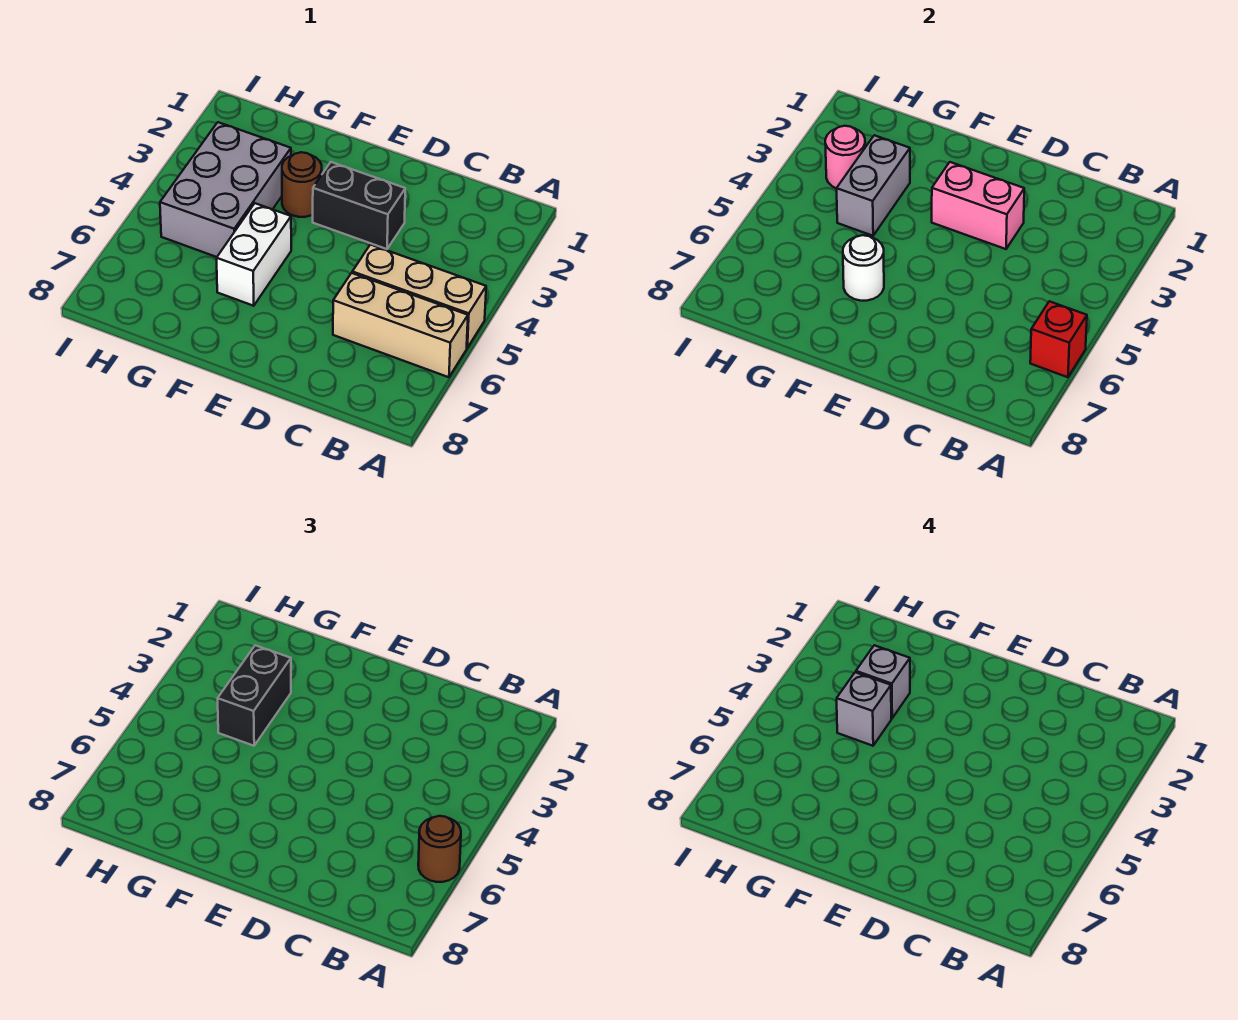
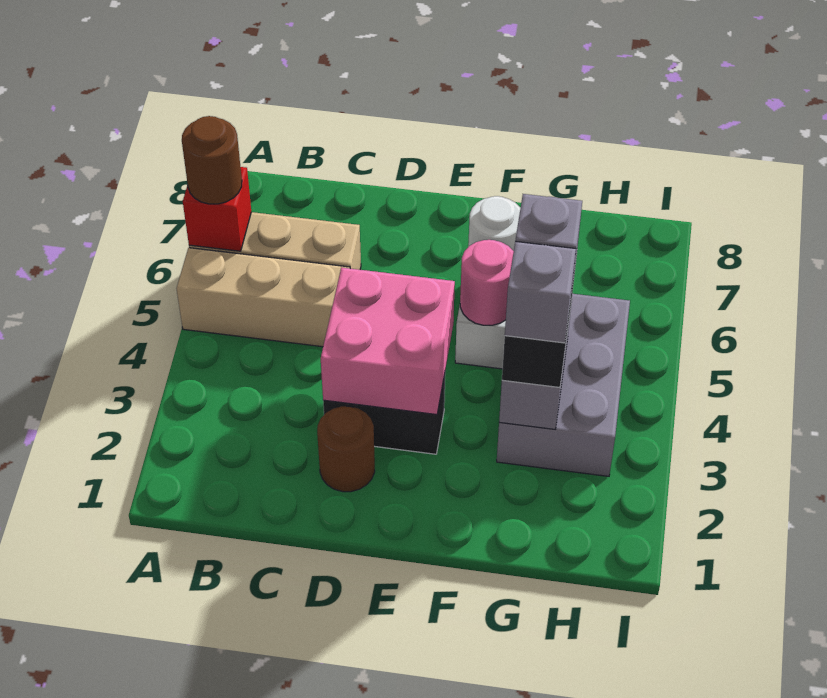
pink 1x2 brick [932,162,1024,249] -> pink 2x2 brick [321,267,455,415]
brown 1x1 round brick [282,152,322,217] -> brown 1x1 round brick moved to [317,406,375,492]
pink 1x1 round brick [825,126,865,189] -> pink 1x1 round brick moved to [460,240,514,325]

